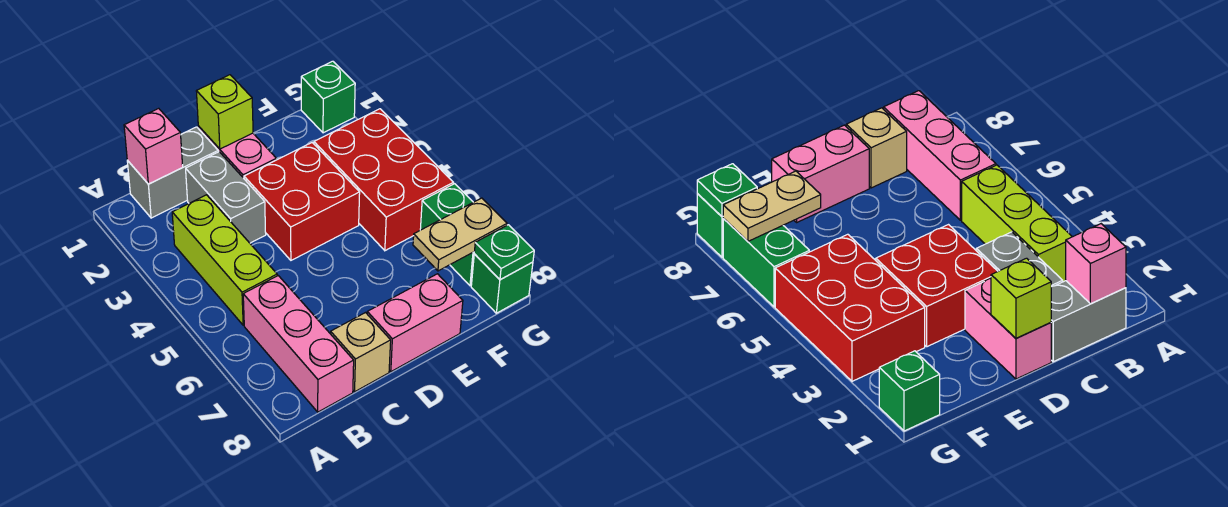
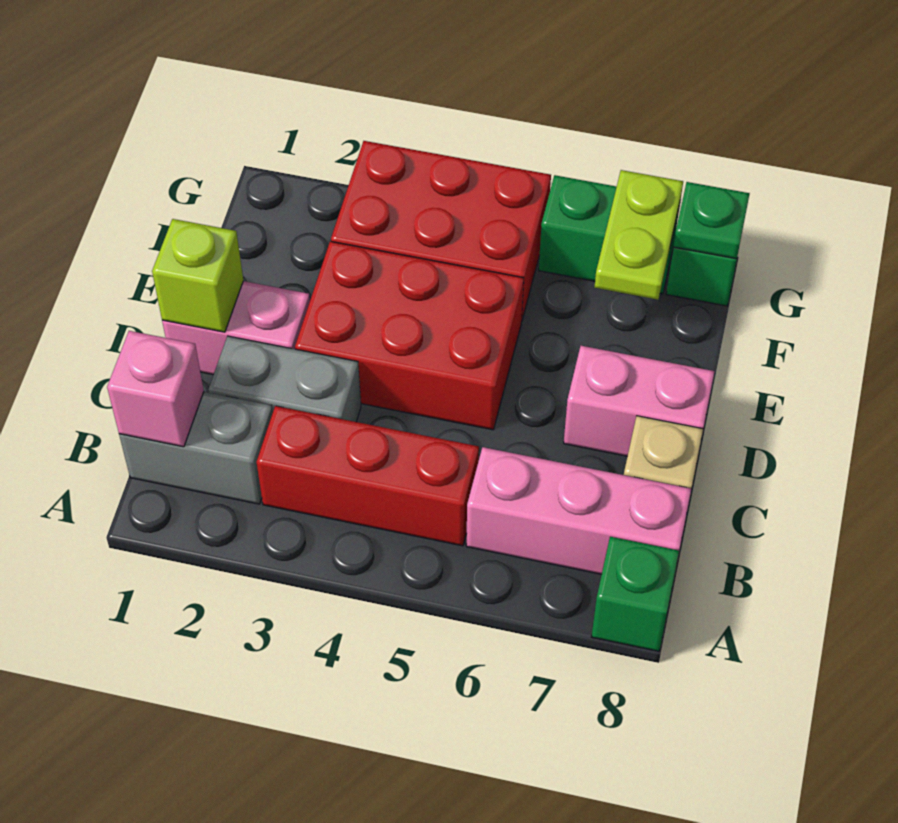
grey 1x2 brick [127,127,218,218] -> grey 1x2 brick turned to [119,392,273,504]
lime 1x3 brick [172,195,277,325] -> red 1x3 brick [257,406,479,546]
red 2x2 brick [244,143,360,260] -> red 2x3 brick [295,241,524,430]
pink 1x2 brick [367,274,463,372] -> pink 1x2 brick turned to [564,346,715,456]
tan 1x2 plate [413,198,507,271] -> lime 1x2 plate [595,170,683,300]
green 1x1 brick [301,61,355,133] -> green 1x1 brick moved to [592,537,679,651]

